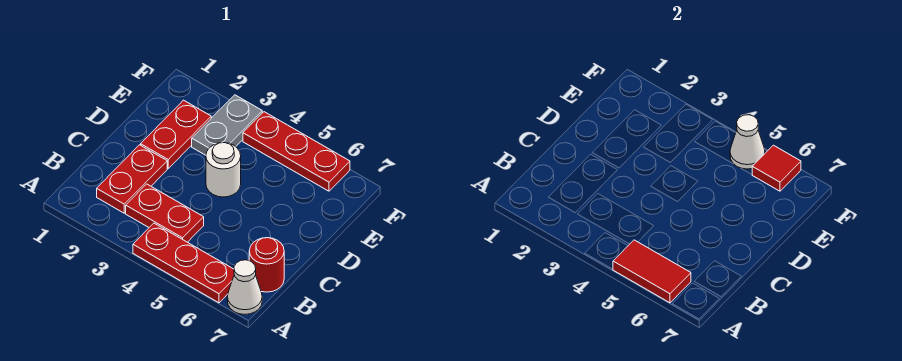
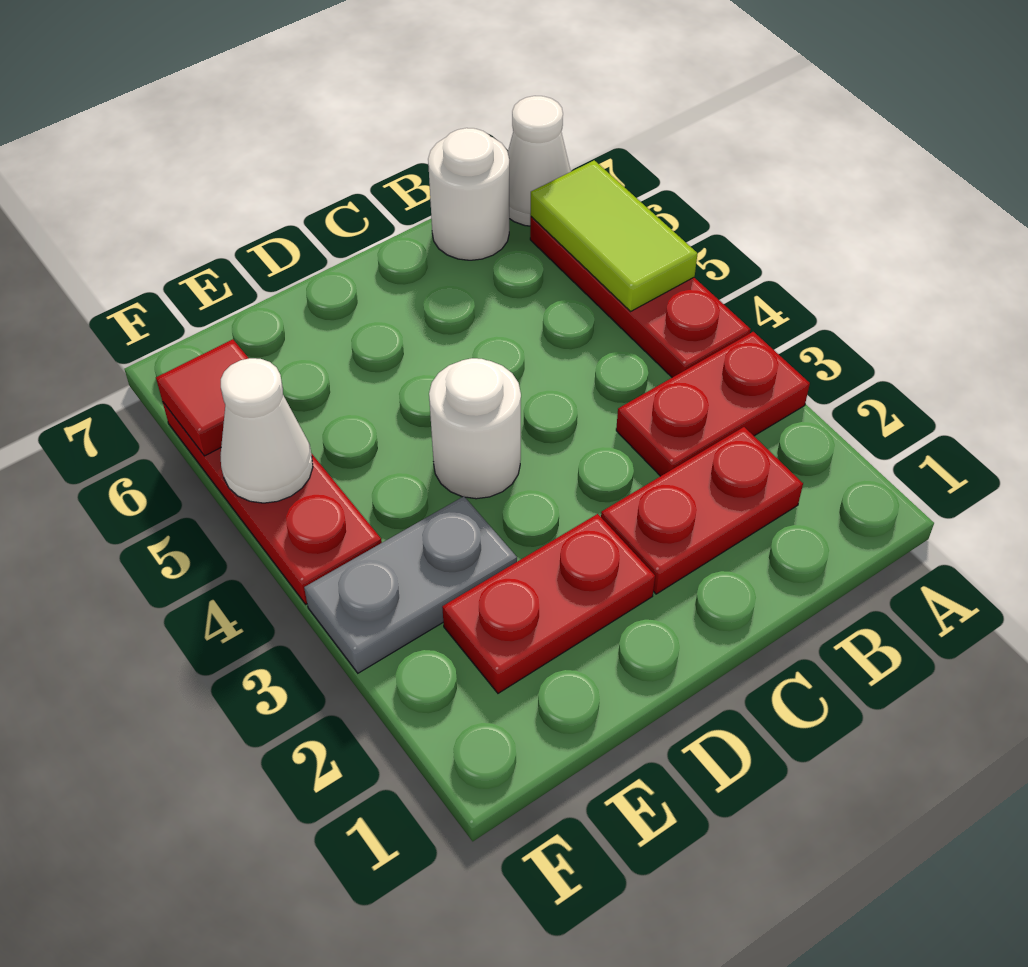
red 1x2 tile [613,240,691,303] -> lime 1x2 tile [530,160,698,311]
red 1x2 plate [126,184,204,242] -> red 1x2 plate turned to [616,332,810,476]
red 1x1 round brick [249,238,284,292] -> white 1x1 round brick [428,128,509,260]

